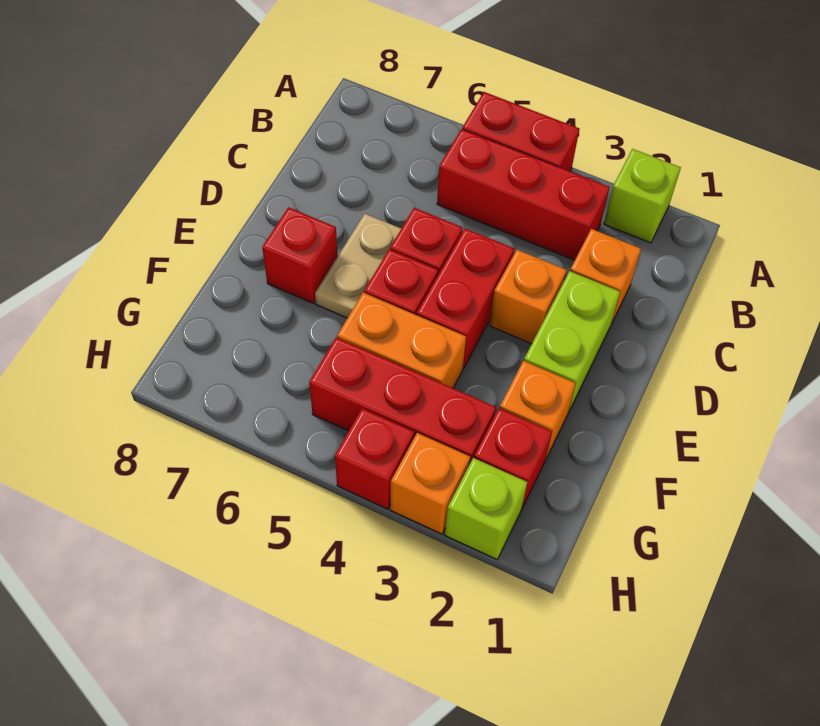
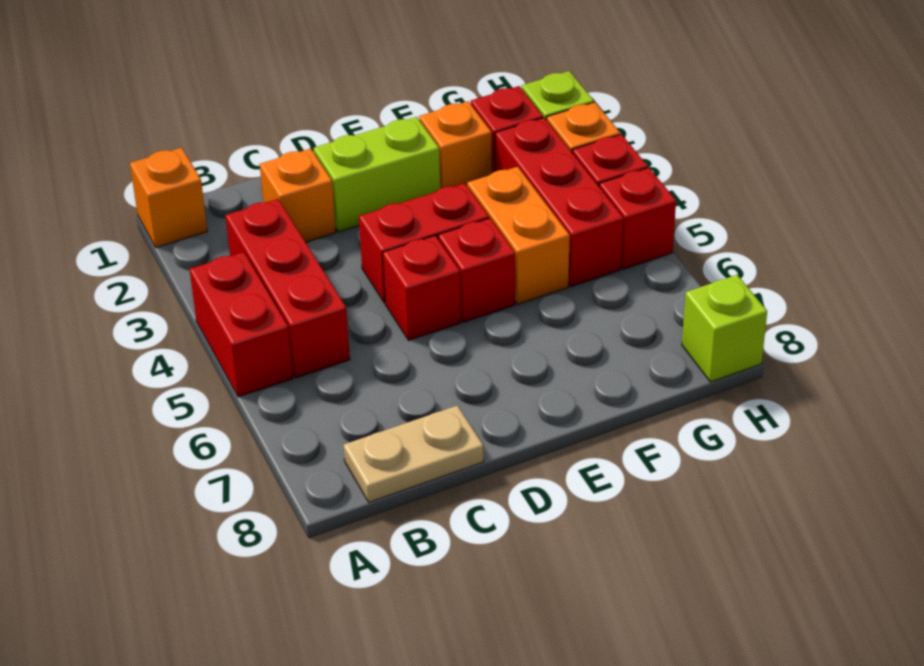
lime 1x1 brick [604,149,681,243] -> lime 1x1 brick moved to [682,275,767,382]
orange 1x1 brick [490,250,567,344] -> orange 1x1 brick moved to [130,148,207,247]
tan 1x2 plate [315,214,401,318] -> tan 1x2 plate moved to [343,405,484,502]
red 1x1 brick [262,207,337,303] -> red 1x1 brick moved to [599,168,676,269]

